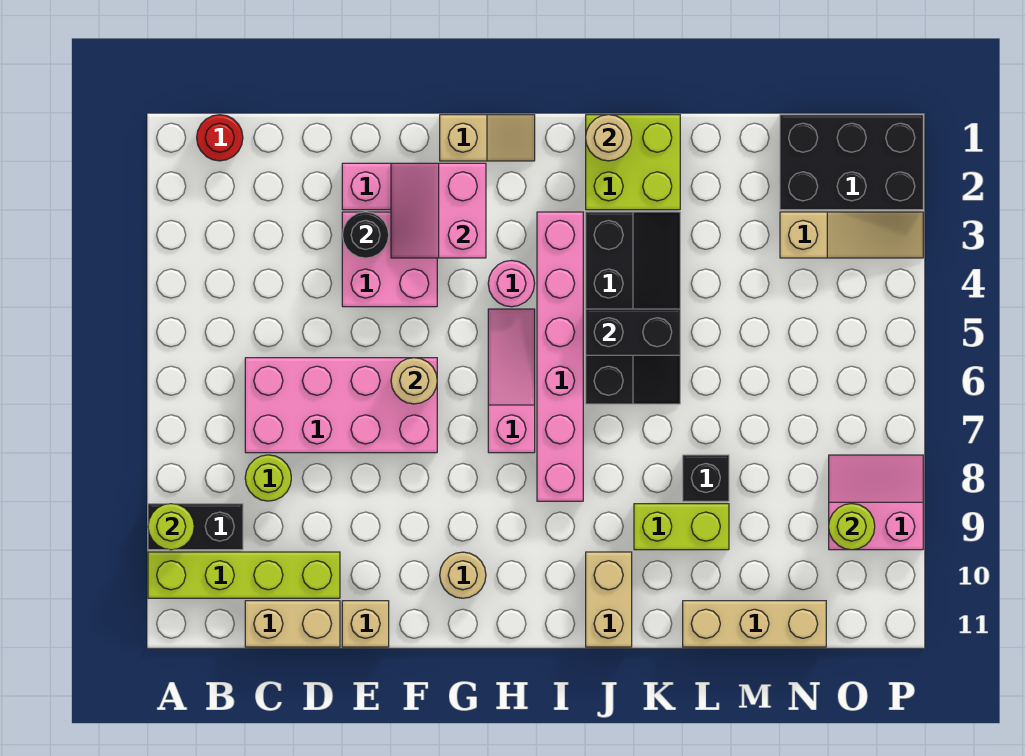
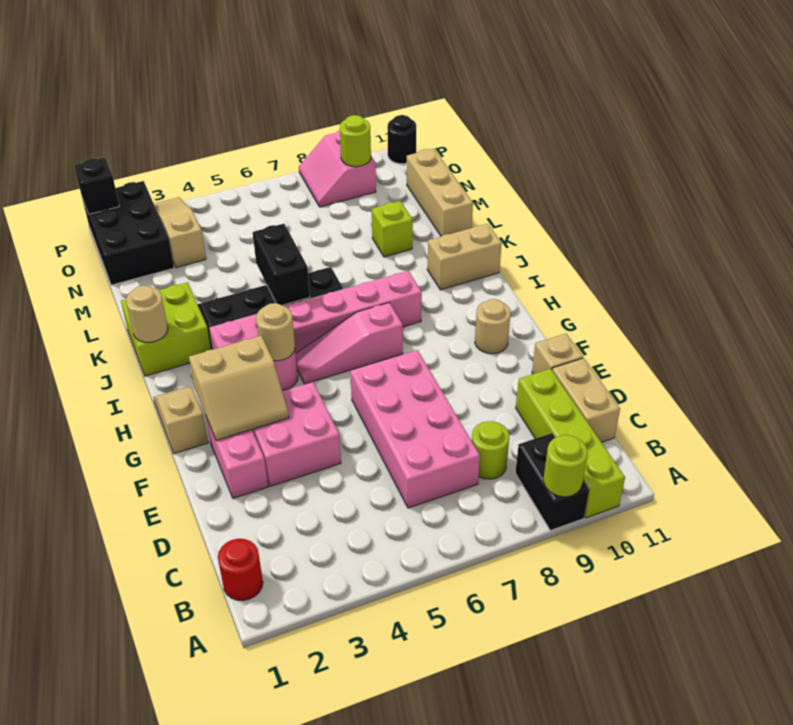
black 1x1 round brick [342,212,389,258] -> black 1x1 round brick moved to [387,115,416,164]
pink 2x2 slope [391,163,486,258] -> tan 2x2 slope [189,336,289,440]
tan 1x1 round brick [391,358,437,404] -> tan 1x1 round brick moved to [256,303,295,361]
lime 1x2 brick [634,504,729,550] -> lime 1x1 brick [372,201,413,257]
black 1x1 brick [683,455,729,501] -> black 1x1 brick moved to [74,158,119,214]

